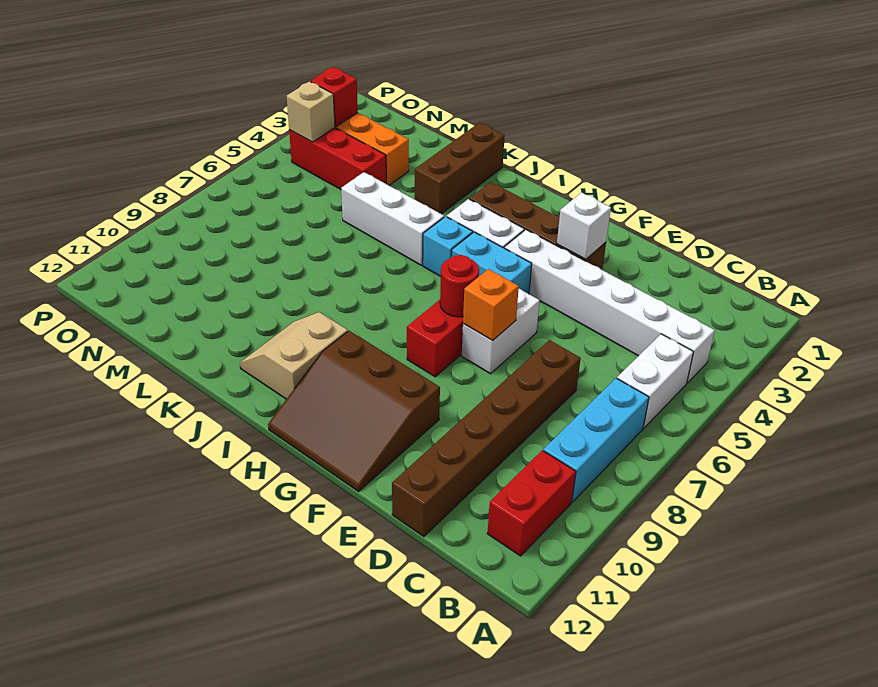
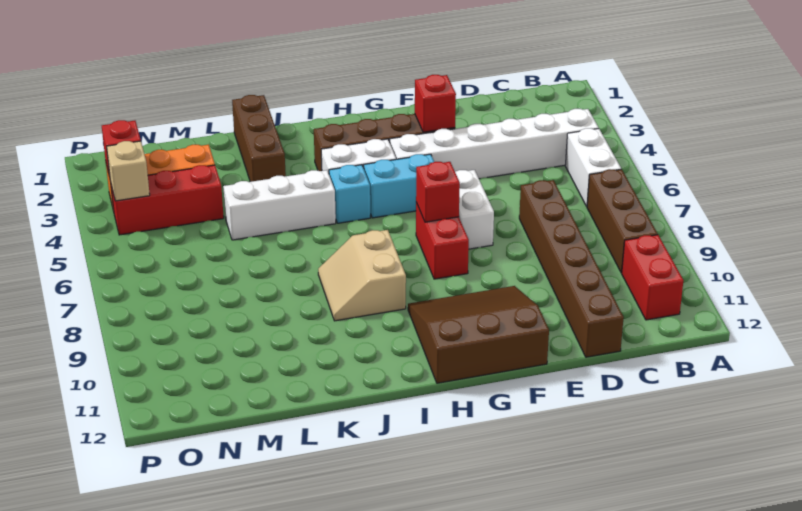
cyan 1x3 brick [543,378,649,502] -> brown 1x3 brick [587,169,658,273]
white 1x1 brick [557,192,611,259] -> red 1x1 brick [415,75,456,132]
orange 1x1 brick [463,269,519,341] -> none
brown 3x3 slope [268,331,440,491] -> brown 3x3 slope turned to [408,286,549,383]
red 1x1 round brick [440,255,479,317] -> red 1x1 brick [416,162,460,222]
tan 2x2 slope [240,312,348,399] -> tan 2x2 slope moved to [318,230,406,321]

